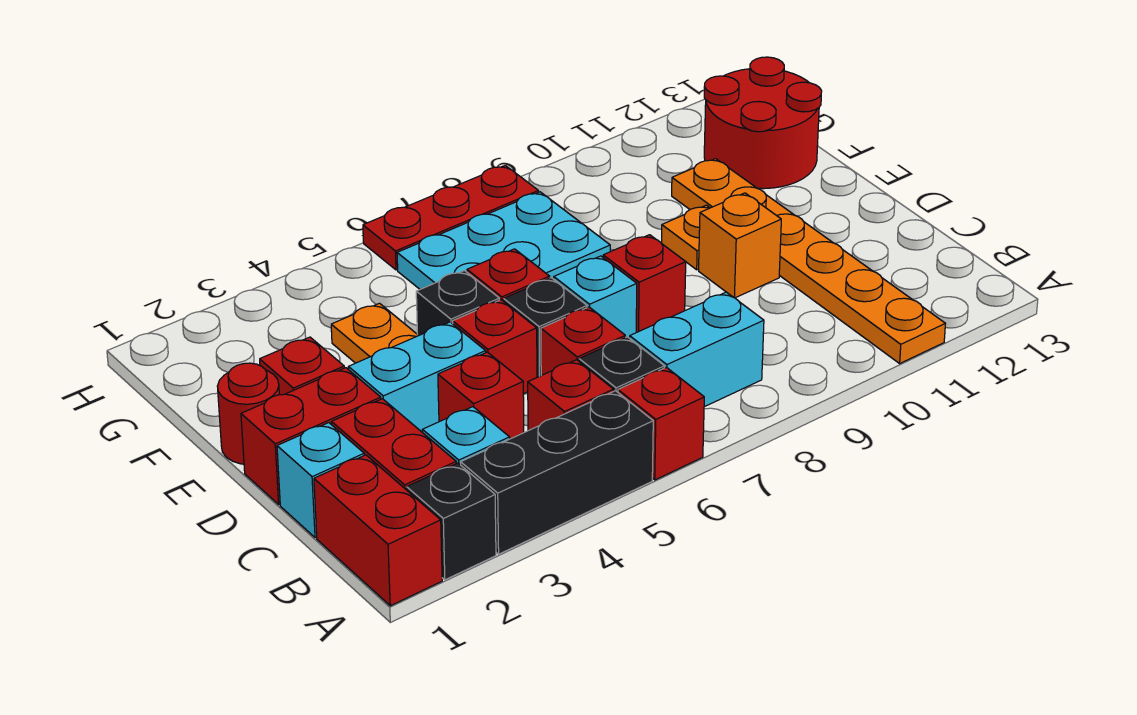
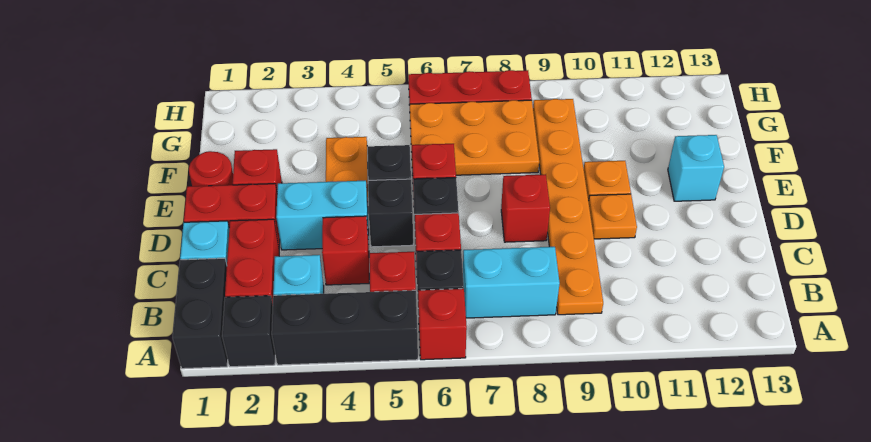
red 1x2 brick [314,455,442,606] -> black 1x2 brick [173,258,228,369]
orange 1x6 plate [672,159,945,363] -> orange 1x6 plate moved to [533,99,603,315]
red 1x1 brick [453,300,537,394] -> black 1x1 brick [368,179,413,247]
cyan 1x1 brick [554,256,637,338] -> cyan 1x1 brick moved to [668,135,724,201]
orange 1x1 brick [699,193,781,298] -> orange 1x1 plate [589,194,637,239]
cyan 2x3 plate [397,192,610,289] -> orange 2x3 plate [410,100,539,175]
red 2x2 round brick [704,57,822,189] -> none

